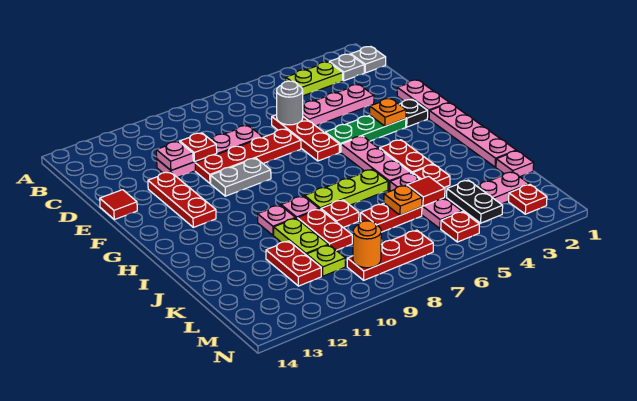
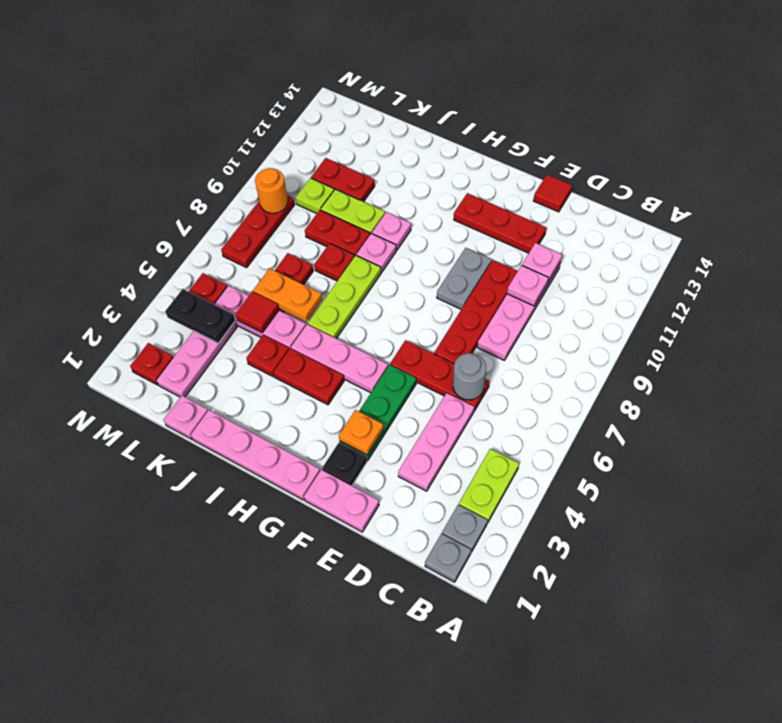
red 1x1 plate [180,133,217,162] -> pink 1x1 plate [507,265,548,306]
orange 1x1 plate [384,185,422,215] -> orange 1x2 plate [253,268,322,322]

